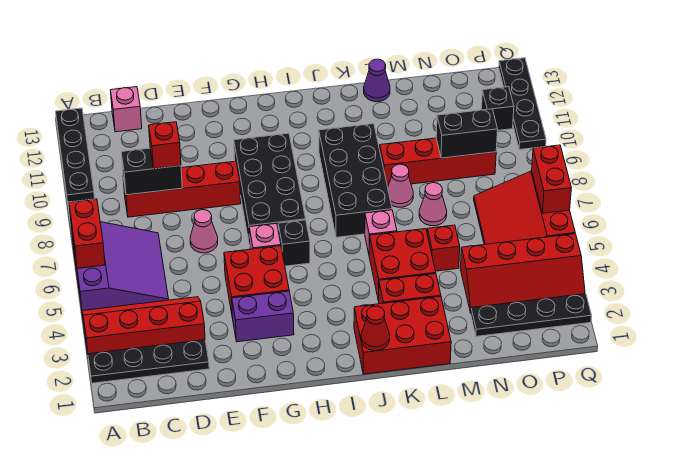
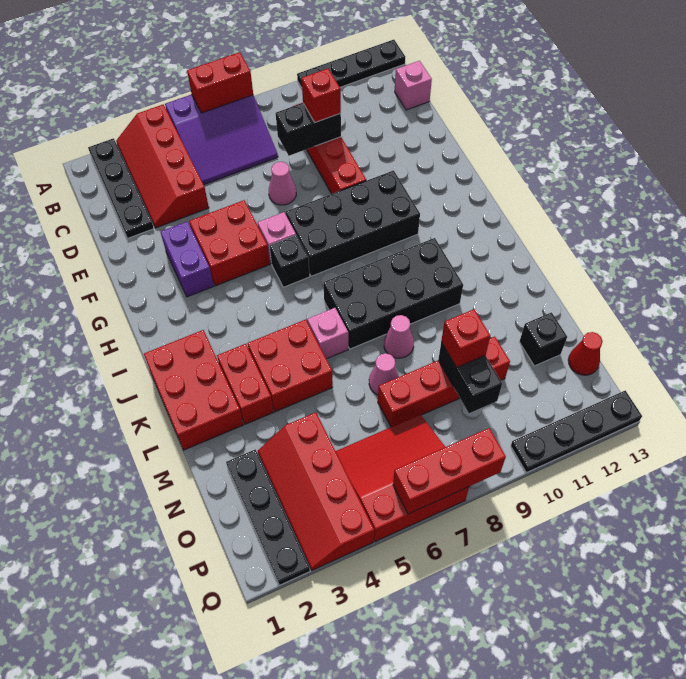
red 2x4 slope [82,297,205,354] -> red 2x4 slope turned to [116,104,209,228]
black 1x2 brick [121,148,182,195] -> black 1x2 brick turned to [276,103,341,156]
red 1x1 cone [361,306,390,351] -> red 1x1 cone moved to [568,332,603,375]
red 1x4 brick [380,138,496,187] -> red 1x4 brick turned to [378,337,510,427]
purple 1x1 cone [364,59,390,102] -> none
red 1x1 brick [427,225,460,271] -> red 1x1 brick moved to [441,309,490,367]
black 1x1 brick [481,87,514,130] -> black 1x1 brick moved to [519,312,567,366]
red 1x2 brick [532,145,571,213] -> red 1x3 brick [393,428,506,514]

